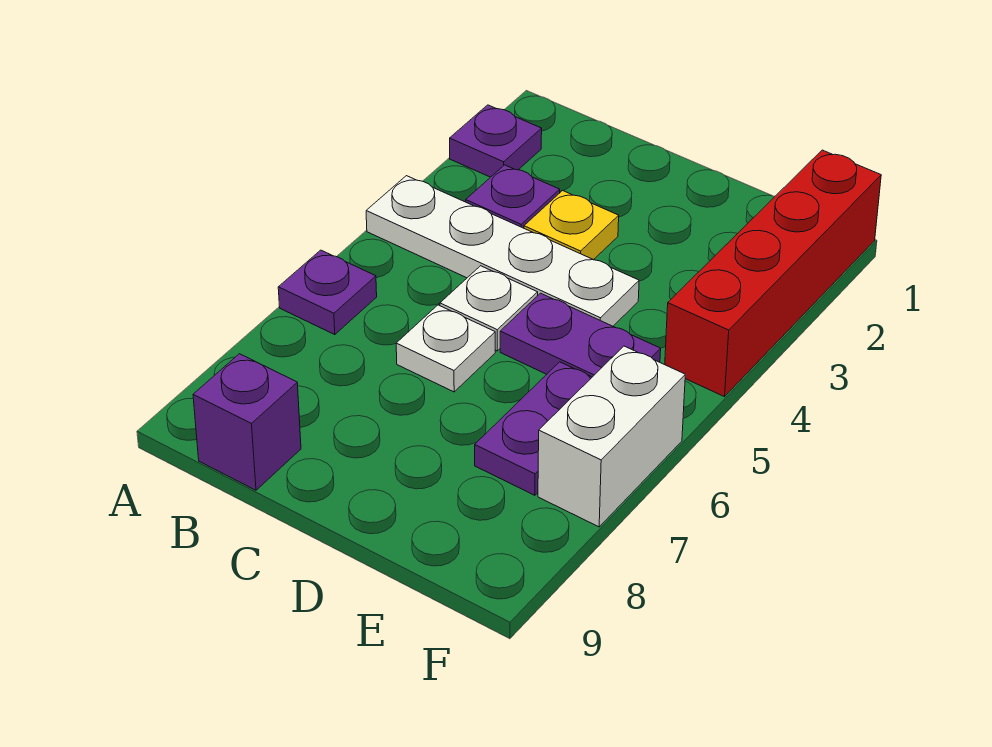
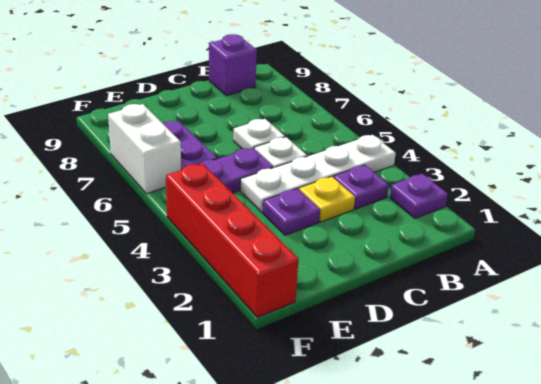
purple 1x1 plate [278,250,377,335] -> purple 1x1 plate moved to [263,189,320,235]

